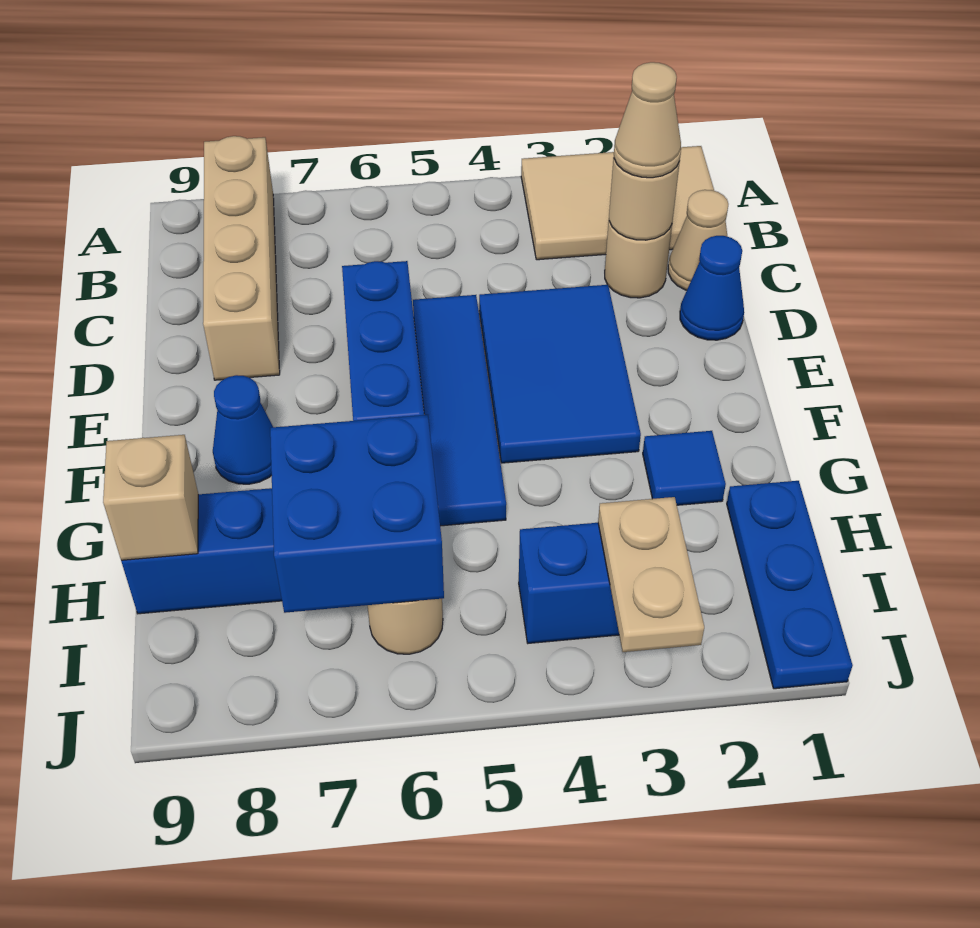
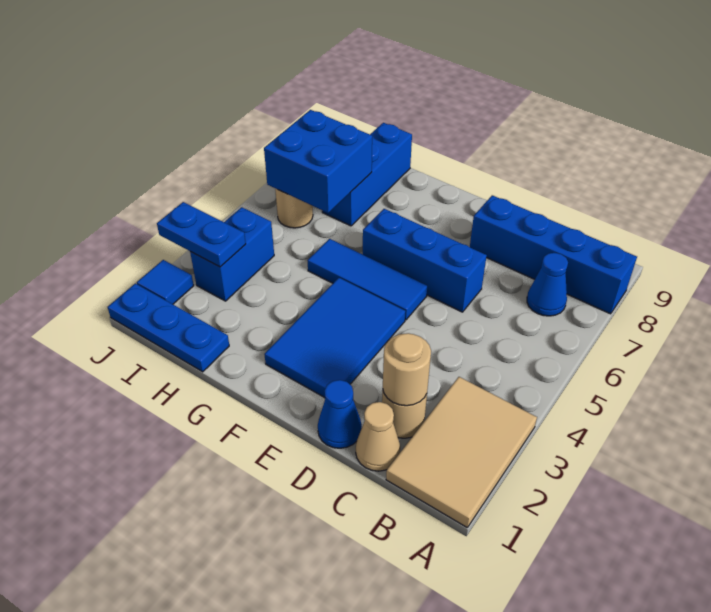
tan 1x4 brick [203,136,280,380] -> blue 1x4 brick [470,195,637,314]
tan 1x1 cone [614,62,681,178] -> none
blue 2x3 tile [479,285,641,463] -> blue 2x3 tile turned to [264,278,406,398]
blue 1x4 tile [413,295,506,526] -> blue 1x3 tile [307,239,427,320]
blue 1x1 cone [213,375,273,484] -> blue 1x1 cone moved to [527,253,568,316]
blue 1x1 tile [643,431,726,505] -> blue 1x1 tile moved to [137,260,194,304]
tan 1x1 brick [103,435,198,560] -> none
tan 1x2 plate [598,497,704,652] -> blue 1x2 plate [157,202,246,267]

